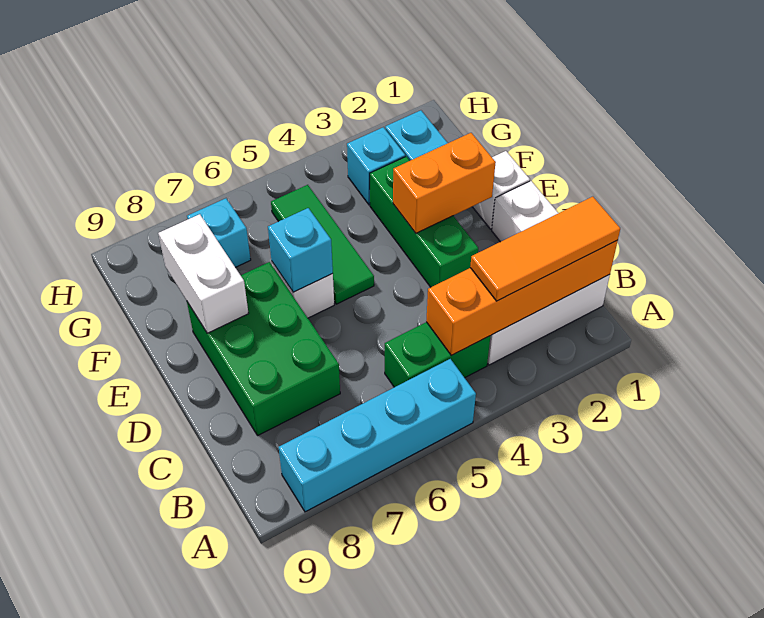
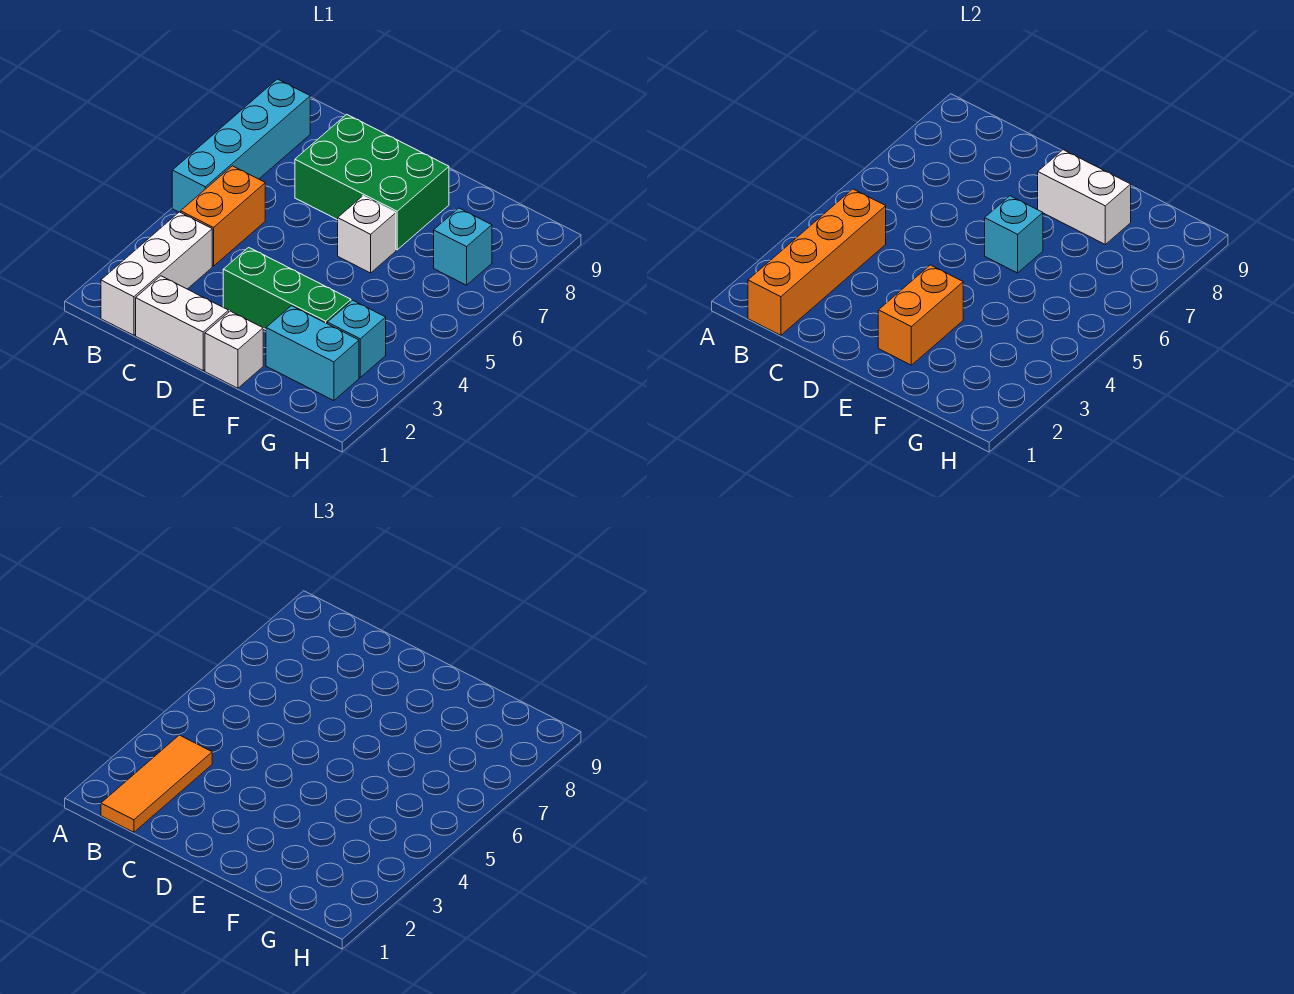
green 1x2 brick [385,322,490,387] -> orange 1x2 brick [181,166,265,266]
green 1x3 tile [271,185,374,304] -> none

